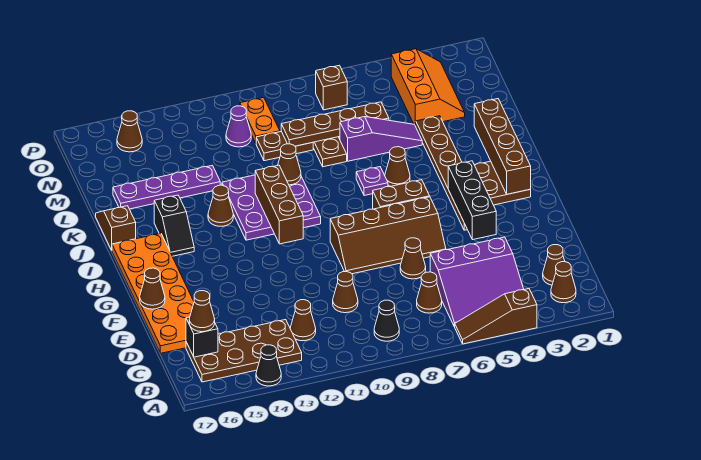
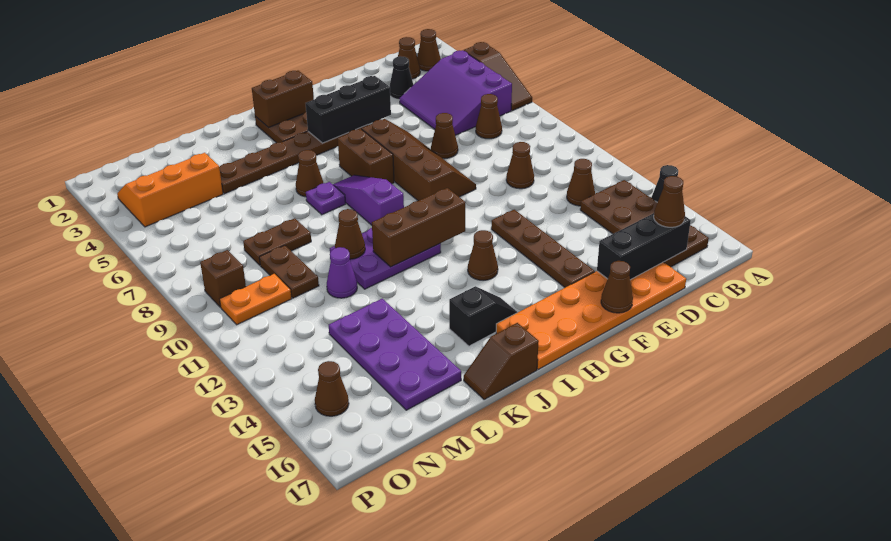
purple 3x3 slope [430,237,524,327] -> purple 3x3 slope turned to [399,50,512,135]
black 1x1 cone [374,300,399,341] -> black 1x1 cone moved to [389,56,413,100]
black 1x1 brick [186,317,218,357] -> black 1x3 brick [597,213,691,280]
brown 1x4 brick [474,99,531,194] -> brown 1x2 brick [252,71,314,128]
purple 3x3 plate [222,175,321,240] -> purple 2x3 plate [330,228,441,289]
brown 1x1 cone [208,185,233,226] -> brown 1x1 cone moved to [468,230,498,281]
purple 1x3 slope [340,117,422,161] -> purple 1x3 slope moved to [333,175,404,225]
purple 1x4 plate [113,165,220,209] -> purple 2x4 plate [329,299,461,410]
brown 1x4 plate [281,102,389,146] -> brown 1x4 plate moved to [491,210,595,288]
purple 1x1 cone [226,106,251,147] -> purple 1x1 cone moved to [327,247,357,298]
brown 1x1 brick [316,65,347,110] -> brown 1x1 brick moved to [200,250,246,307]

